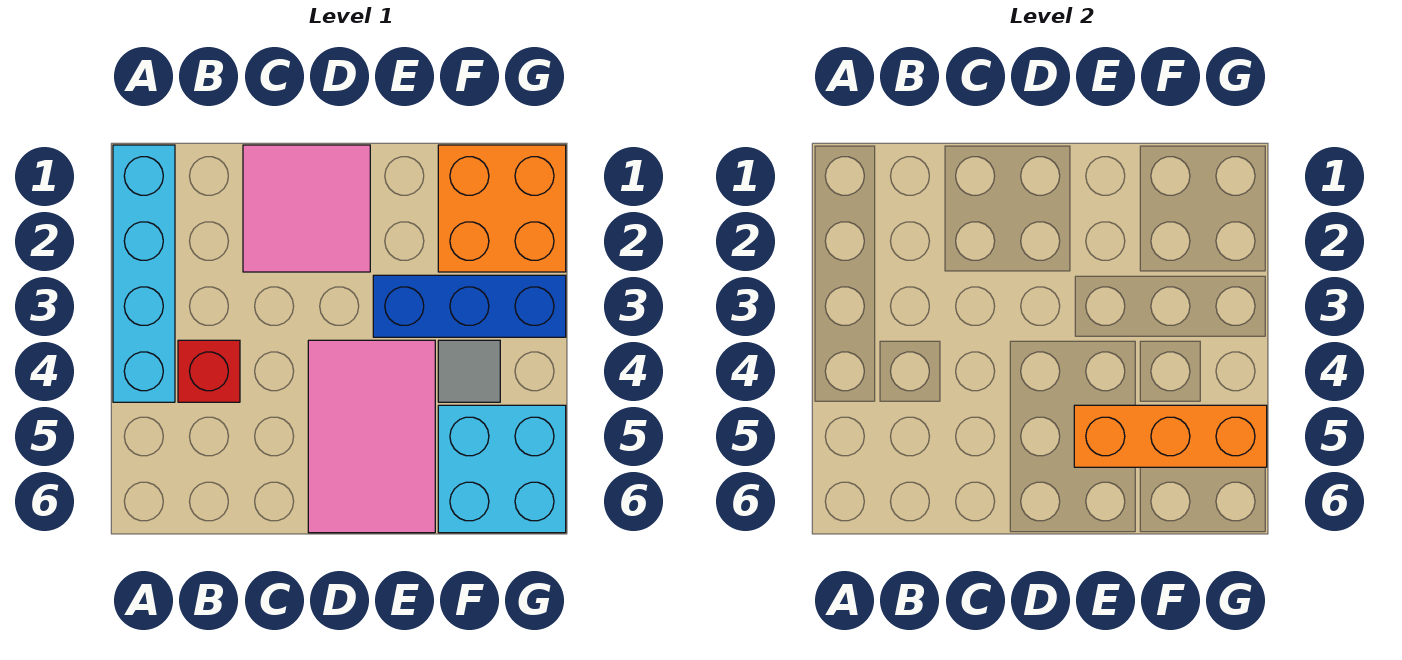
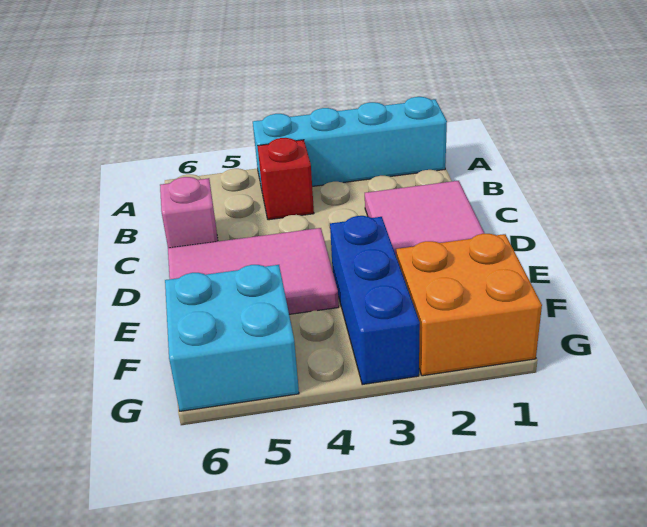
none -> pink 1x1 brick [160,177,218,248]
orange 1x3 brick [1074,405,1267,467] -> none
grey 1x1 tile [438,340,500,402] -> none

